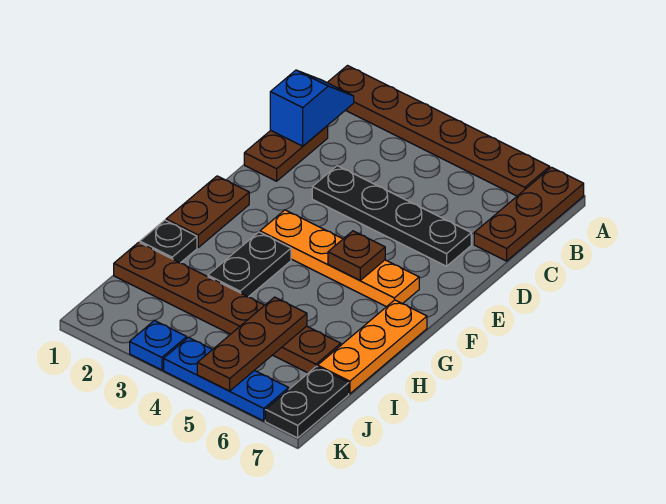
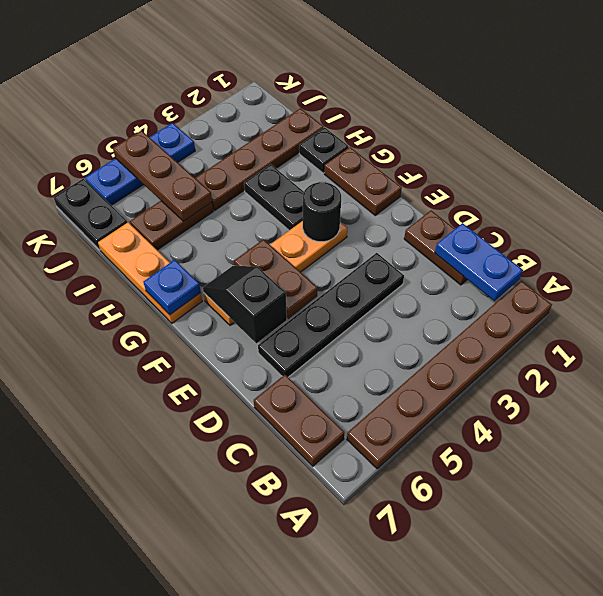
brown 1x3 plate [474,167,584,261] -> brown 1x2 plate [254,375,344,466]
blue 1x2 slope [270,70,354,146] -> blue 1x2 plate [435,223,523,301]
none -> black 1x2 slope [203,266,287,343]
none -> black 1x1 round brick [303,182,341,242]
brown 1x1 plate [328,231,385,280] -> brown 1x2 plate [234,239,318,319]
blue 1x1 plate [130,320,187,370] -> blue 1x1 plate moved to [143,260,201,315]

